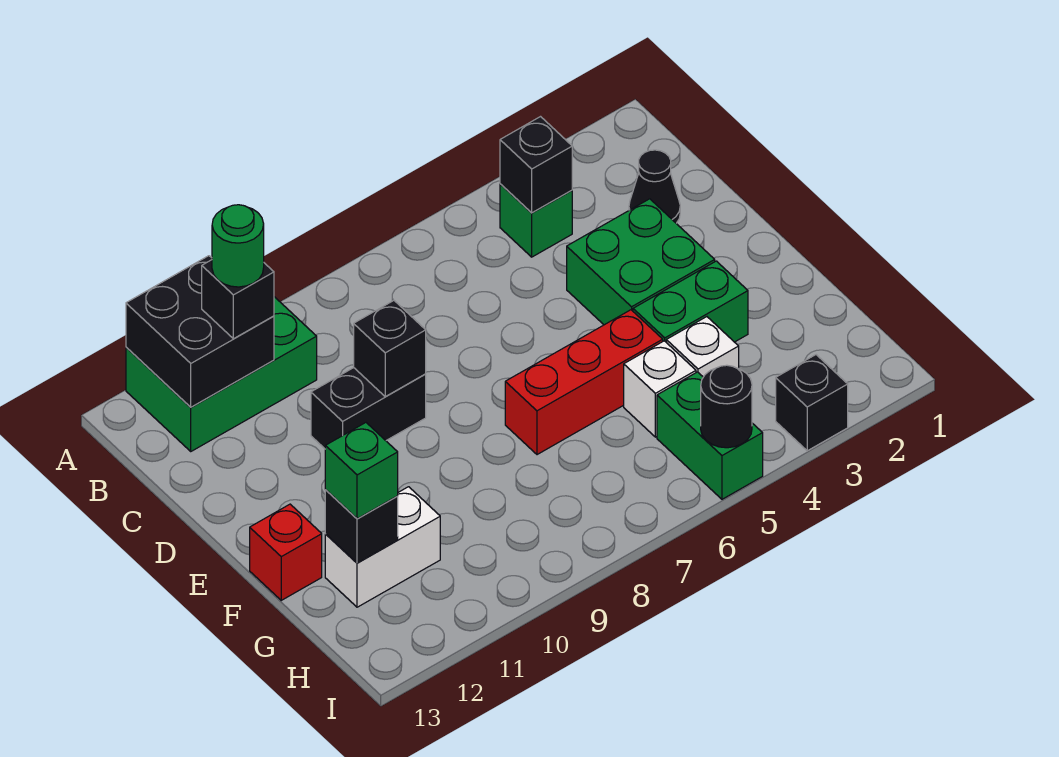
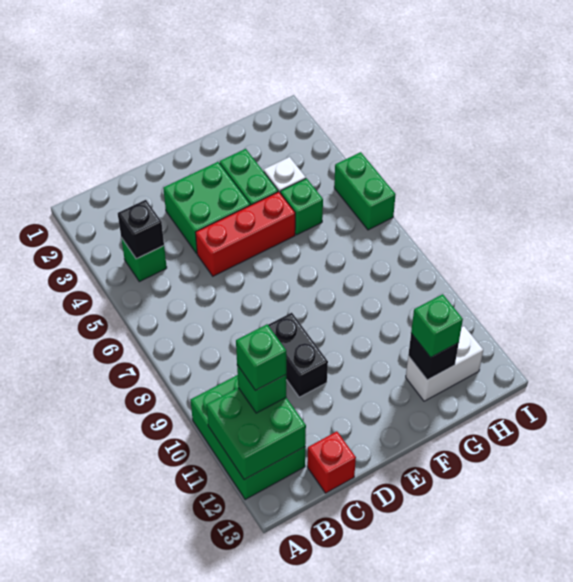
black 2x2 brick [126,256,274,407] -> green 2x2 brick [206,388,306,480]
black 1x1 brick [202,260,274,339] -> green 1x1 brick [237,365,286,413]
green 1x1 round brick [212,205,264,287] -> green 1x1 brick [236,324,286,391]
black 1x1 cone [629,150,680,223] -> none
black 1x1 brick [354,301,426,397] -> none
red 1x3 brick [505,310,663,455] -> red 1x3 brick turned to [195,192,295,276]
red 1x1 brick [250,504,322,600] -> red 1x1 brick moved to [307,431,356,493]
white 1x1 brick [624,341,696,437] -> green 1x1 brick [280,178,323,235]
white 1x2 brick [325,487,440,607] -> white 1x2 brick turned to [406,326,483,401]
green 1x2 brick [657,372,763,499] -> green 1x2 brick turned to [334,152,396,230]
black 1x1 brick [776,355,848,451] -> none
black 1x1 round brick [701,365,752,448] -> none

